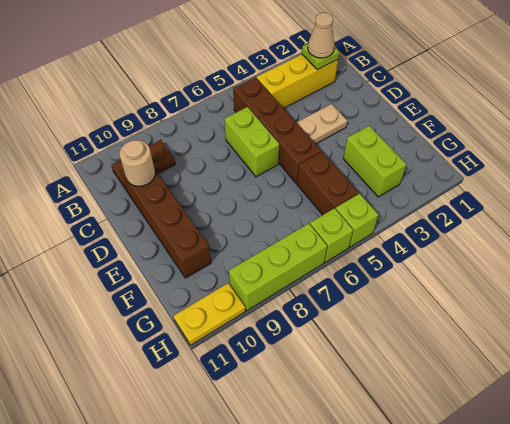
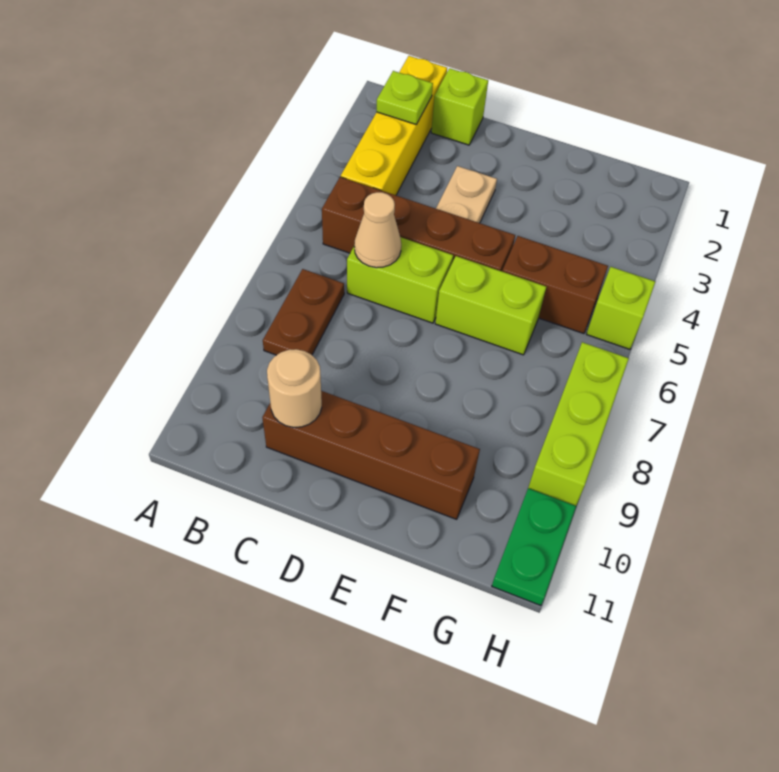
yellow 1x3 brick [257,54,338,108] -> yellow 1x4 brick [341,56,447,195]
tan 1x1 cone [308,13,335,58] -> tan 1x1 cone moved to [354,192,401,268]
brown 1x2 plate [112,140,175,189] -> brown 1x2 plate moved to [263,269,344,355]
lime 1x2 brick [343,126,406,197] -> lime 1x2 brick moved to [435,256,546,355]
lime 1x1 brick [310,208,353,262] -> lime 1x1 brick moved to [431,68,488,145]
yellow 1x2 plate [174,283,245,345] -> green 1x2 plate [492,488,576,606]

